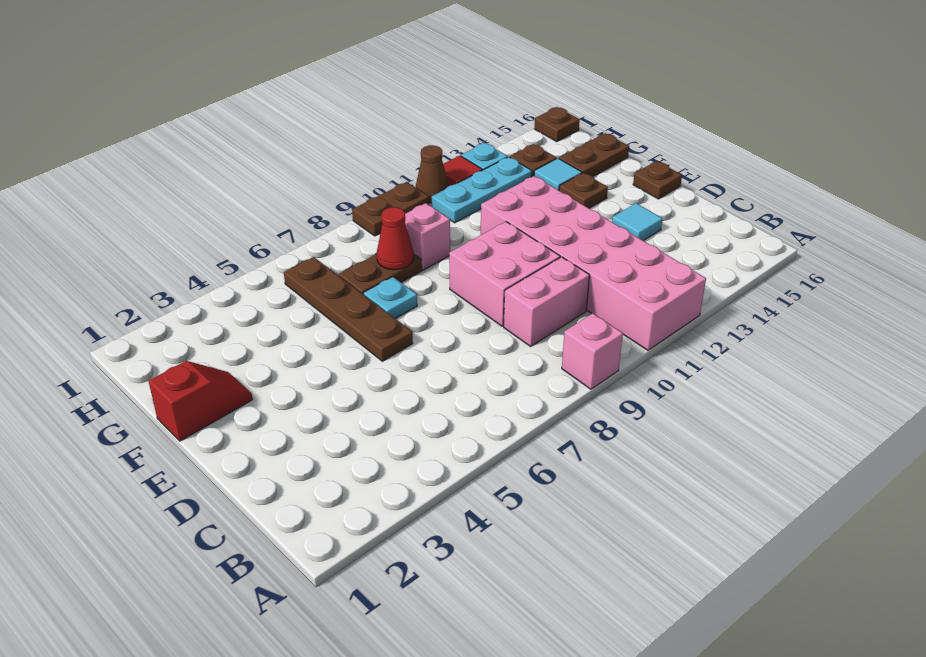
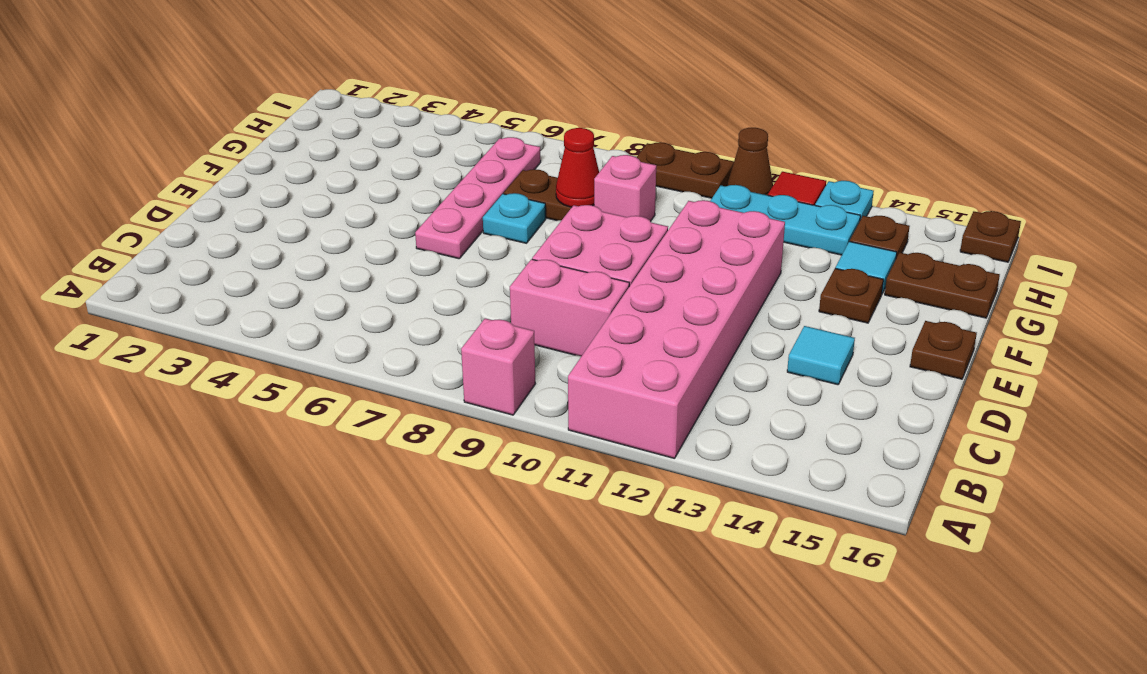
brown 1x4 plate [284,257,413,361] -> pink 1x4 plate [415,137,541,259]
red 1x2 slope [148,361,253,441] -> none

